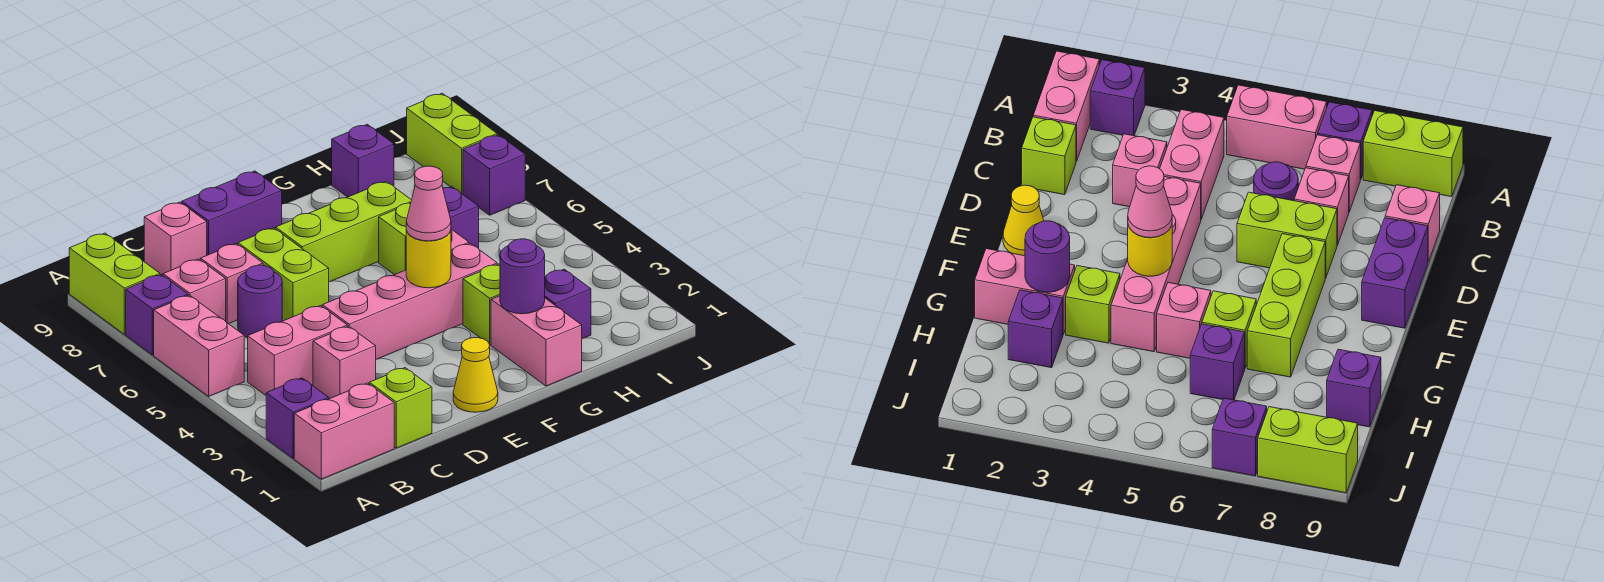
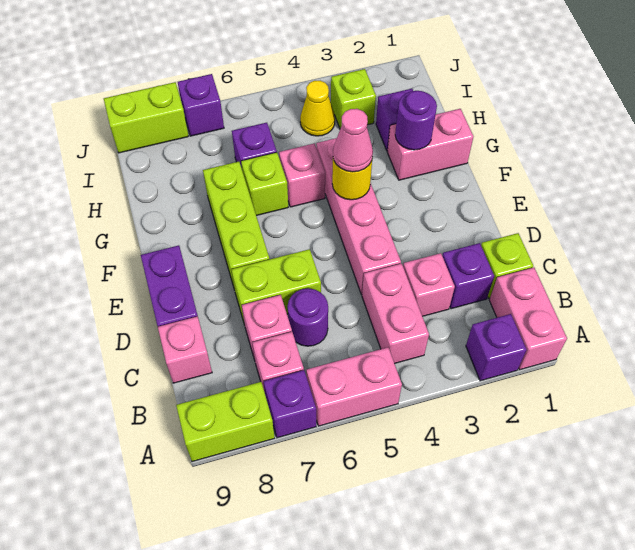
yellow 1x1 cone [453,338,498,412] -> yellow 1x1 cone moved to [300,81,335,136]
lime 1x1 brick [463,264,500,345] -> lime 1x1 brick moved to [331,69,376,129]
purple 1x1 brick [332,124,394,197] -> purple 1x1 brick moved to [442,243,494,309]

